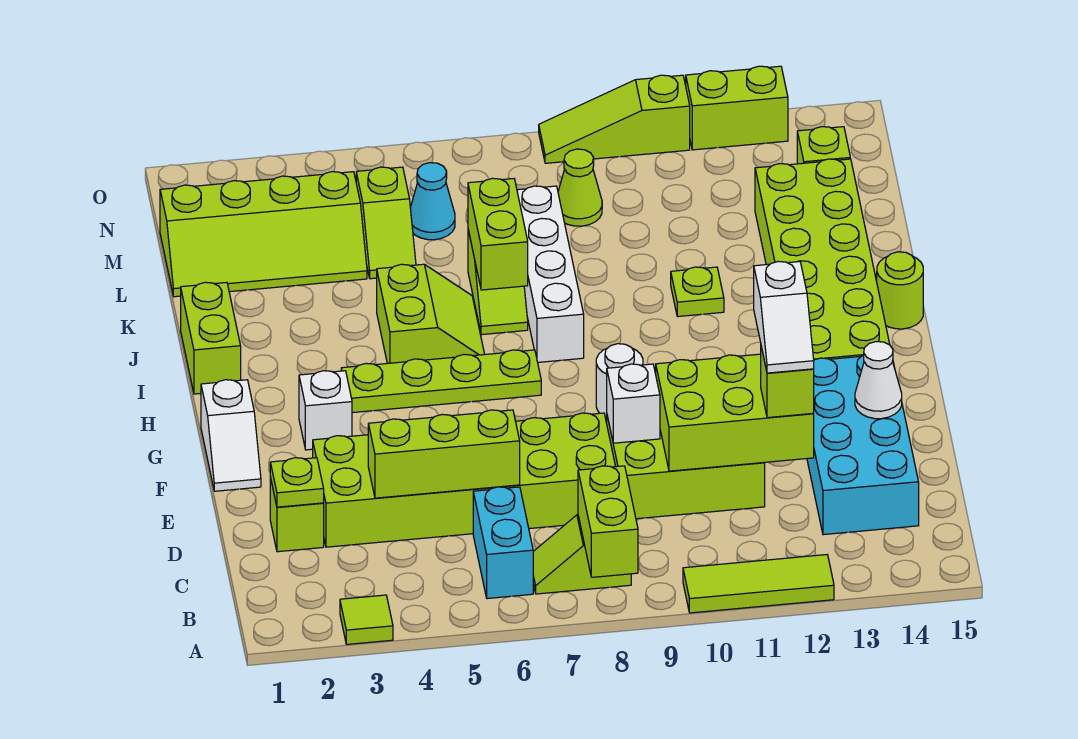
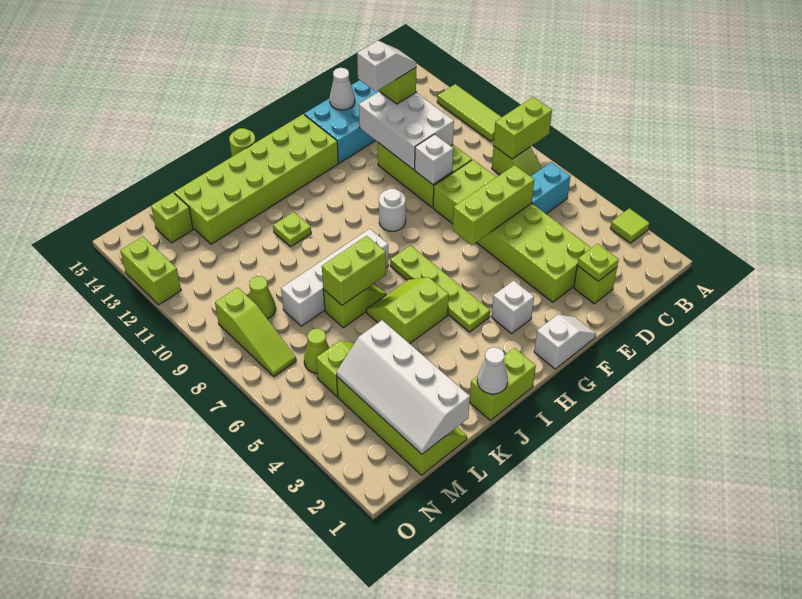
lime 1x3 brick [368,410,520,498] -> lime 1x3 brick turned to [453,165,534,245]
lime 2x3 brick [656,354,814,471] -> white 2x3 brick [359,91,454,170]
none -> white 1x1 cone [477,347,508,394]
none -> white 2x4 slope [336,320,470,454]
cyan 1x1 cone [410,163,455,240] -> lime 1x1 cone [304,329,329,373]
lime 1x3 slope [539,75,690,163] -> lime 1x3 slope moved to [215,287,296,376]

